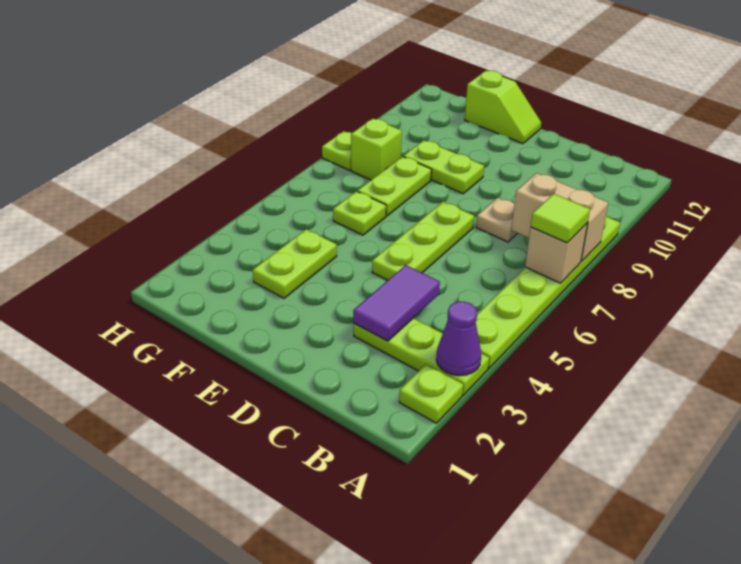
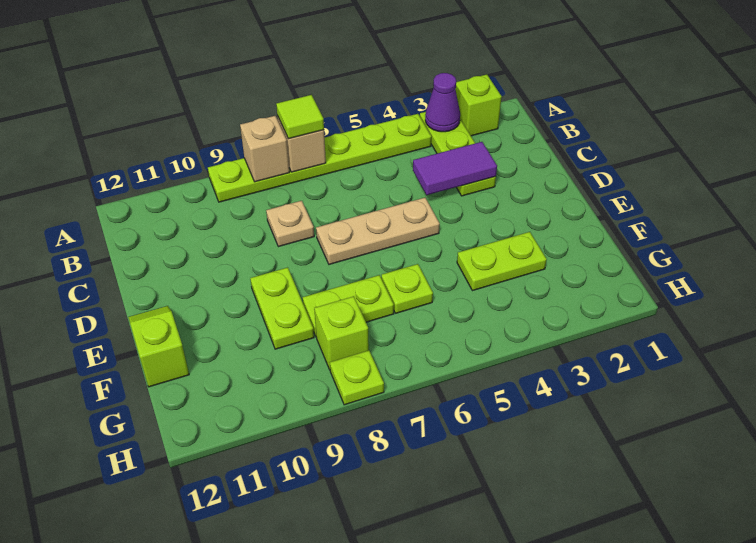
lime 1x1 plate [399,364,463,423] -> lime 1x1 brick [455,74,502,136]
tan 1x2 brick [511,173,608,261] -> tan 1x1 brick [240,116,289,182]
lime 1x3 plate [372,202,474,280] -> tan 1x3 plate [316,198,440,264]

